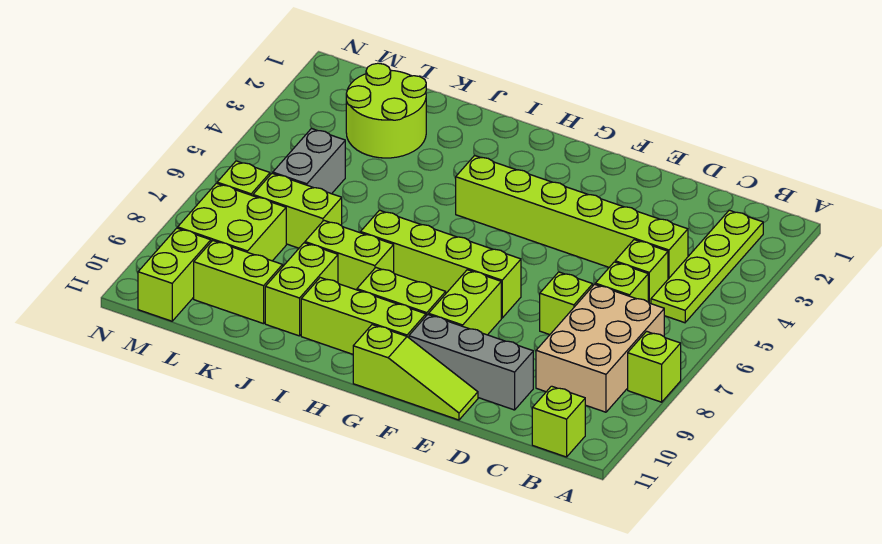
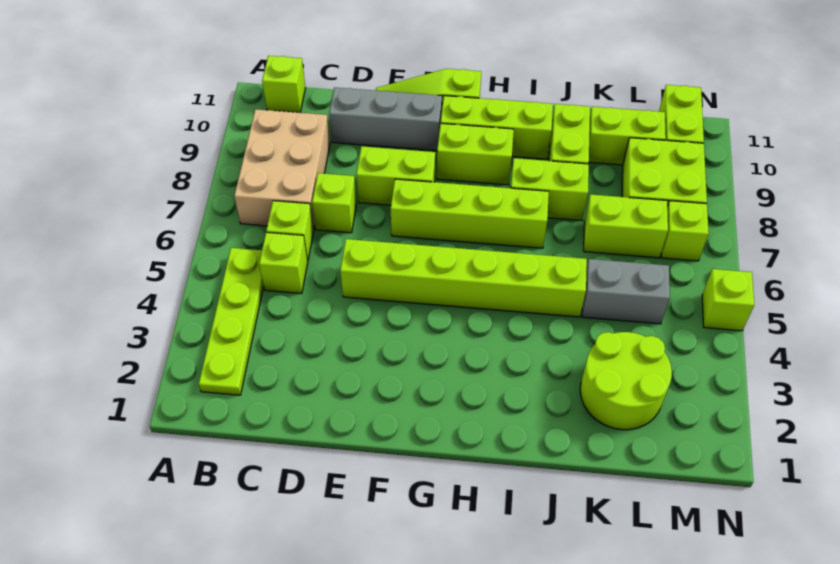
lime 1x1 brick [628,331,681,402] -> lime 1x1 brick moved to [702,269,754,331]
lime 1x6 brick [456,155,688,279] -> lime 1x6 brick moved to [340,239,587,317]
lime 1x2 brick [429,270,501,335] -> lime 1x2 brick turned to [356,146,435,205]
grey 1x2 brick [273,128,345,194] -> grey 1x2 brick turned to [582,259,670,324]

